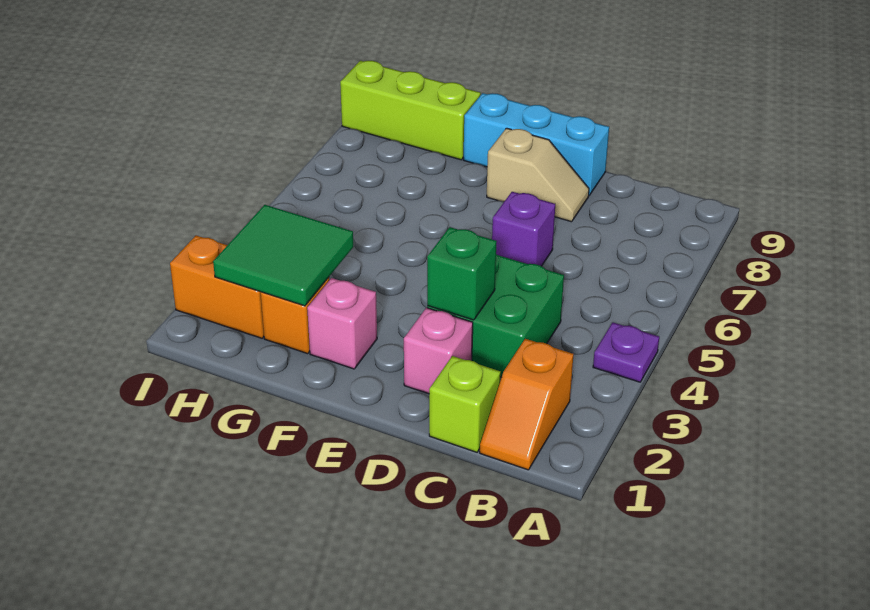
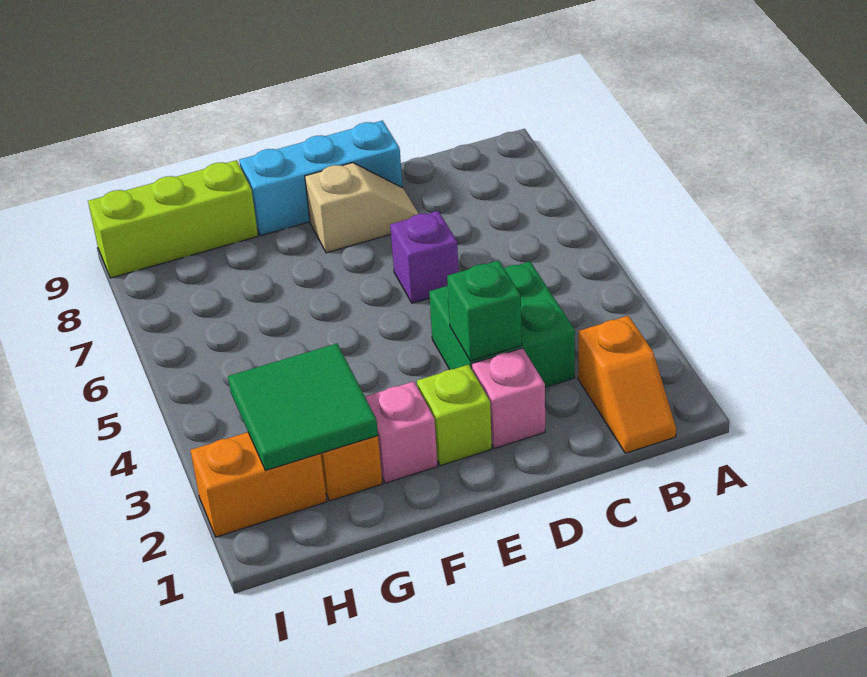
purple 1x1 plate [593,323,659,382] -> none
lime 1x1 brick [429,356,501,452] -> lime 1x1 brick moved to [417,365,492,466]

